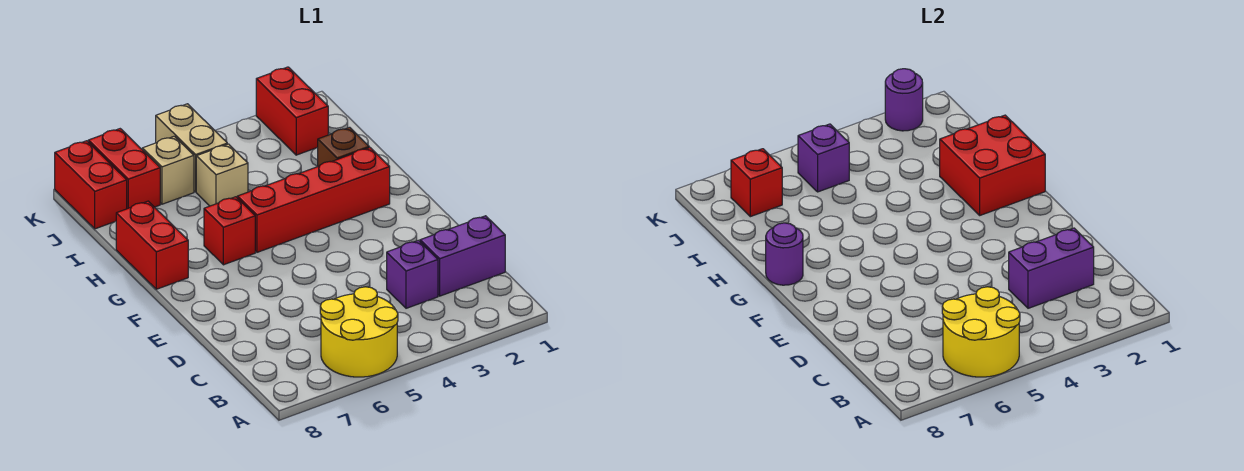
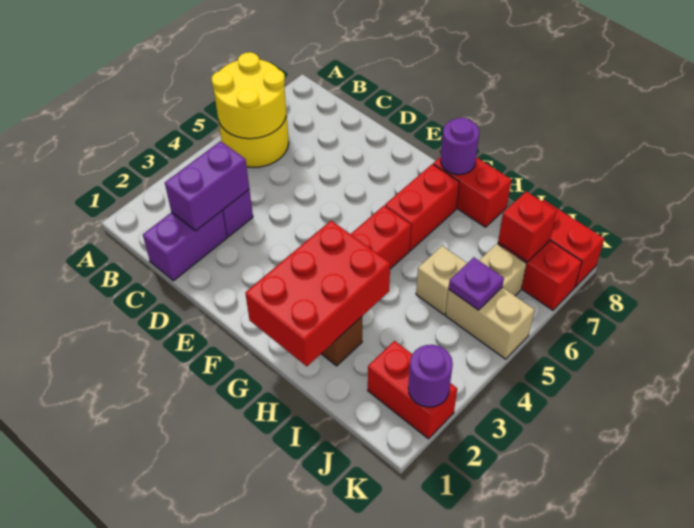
red 2x2 brick [940,115,1045,215] -> red 2x3 brick [245,221,390,366]
red 1x1 brick [204,197,255,265] -> red 1x2 brick [385,164,459,251]
purple 1x1 brick [798,124,849,192] -> purple 1x1 plate [449,257,504,310]

